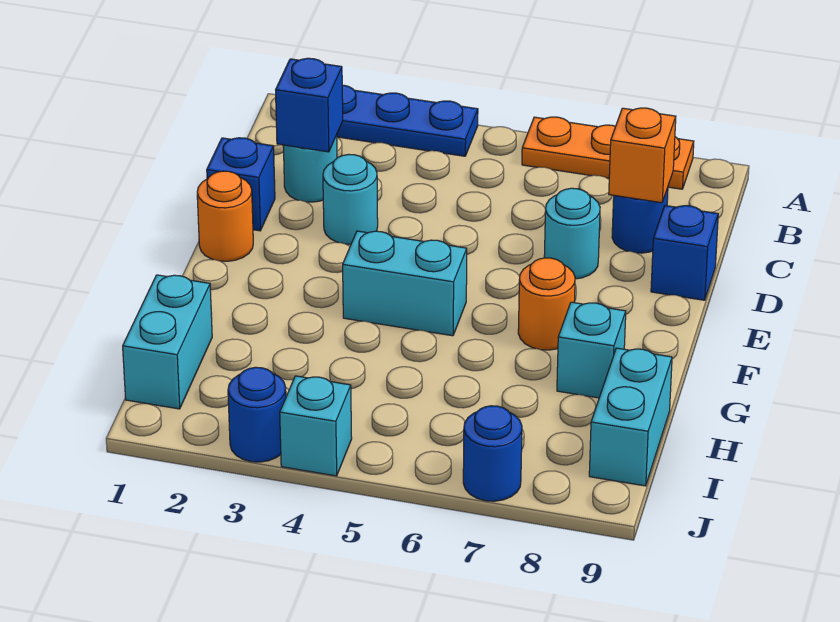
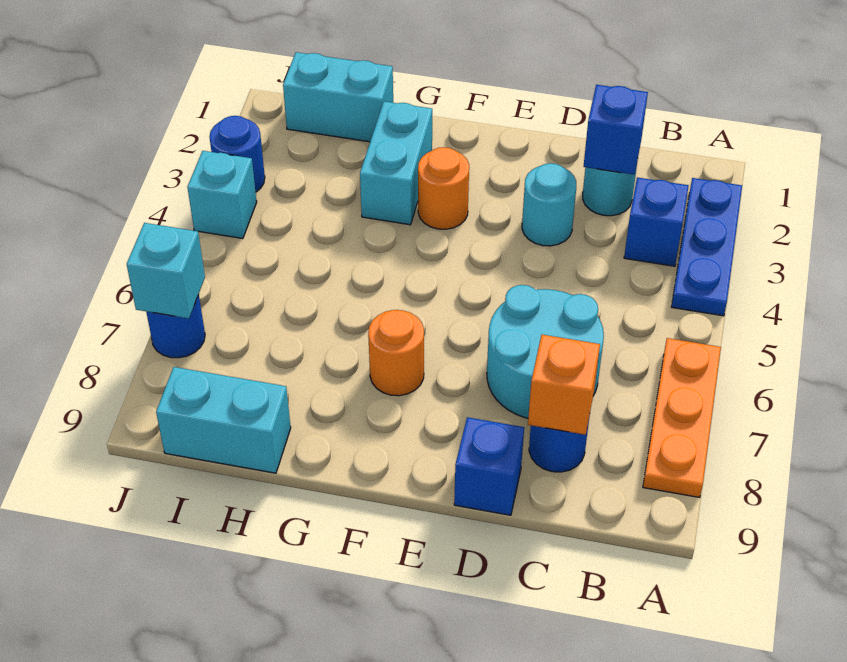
blue 1x1 brick [207,138,275,231] -> blue 1x1 brick moved to [624,178,689,266]
cyan 1x1 round brick [544,188,600,279] -> cyan 2x2 round brick [487,285,604,418]
orange 1x1 round brick [197,171,253,261] -> orange 1x1 round brick moved to [418,147,469,229]
cyan 1x2 brick [343,231,467,336] -> cyan 1x2 brick moved to [360,101,432,225]
cyan 1x1 brick [557,302,626,398] -> cyan 1x1 brick moved to [127,223,205,319]

